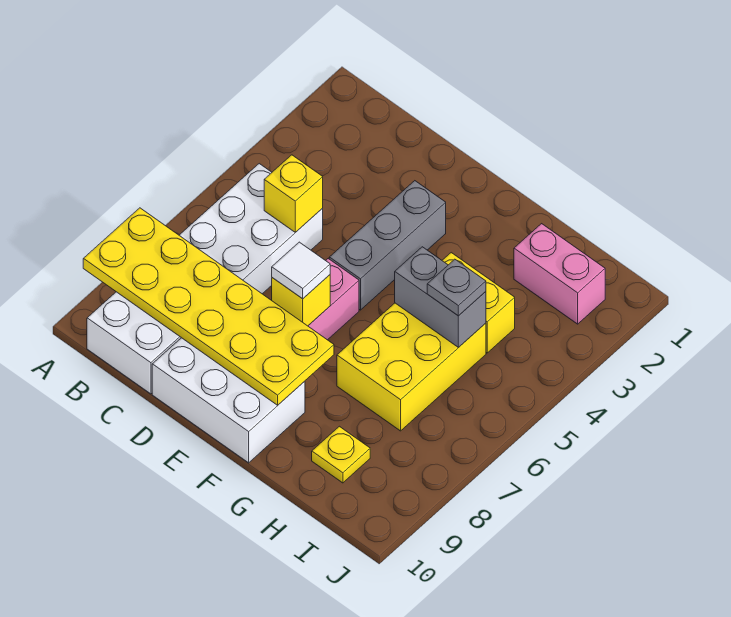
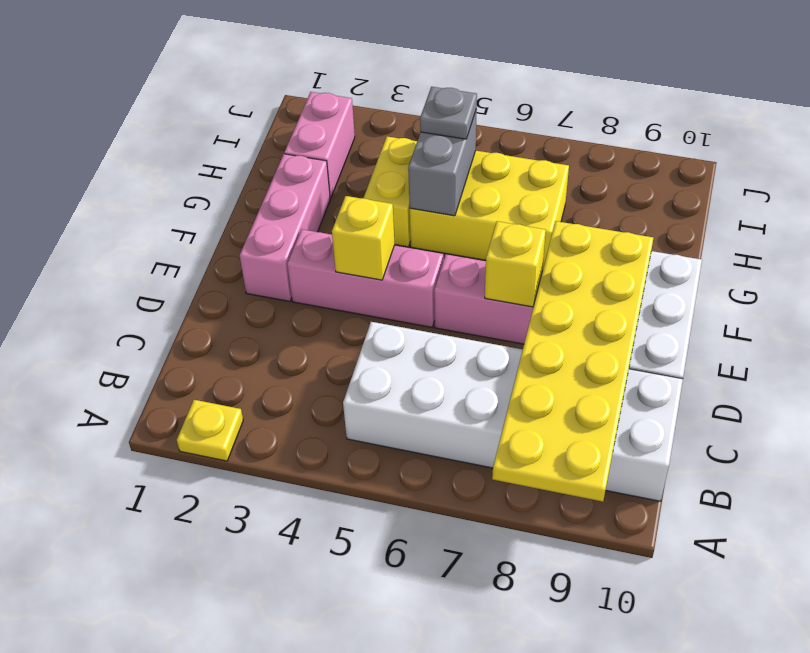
yellow 1x1 brick [264,155,323,232] -> yellow 1x1 brick moved to [332,196,394,280]
none -> pink 1x3 brick [240,154,330,301]
grey 1x3 brick [329,181,446,310] -> pink 1x3 brick [287,229,443,327]
white 1x1 tile [272,242,330,299] -> none
yellow 1x1 plate [312,426,370,483] -> yellow 1x1 plate moved to [177,400,243,461]

